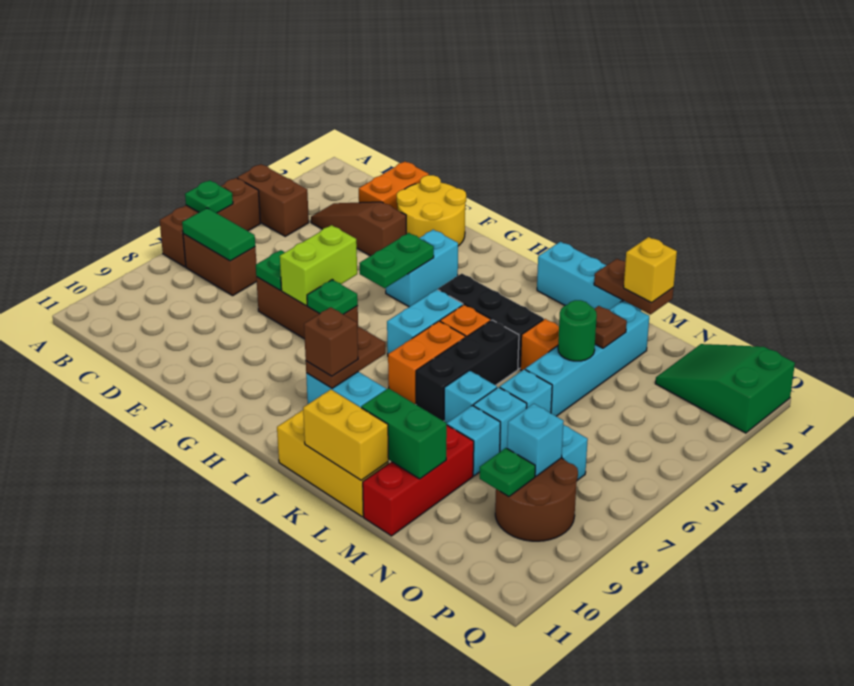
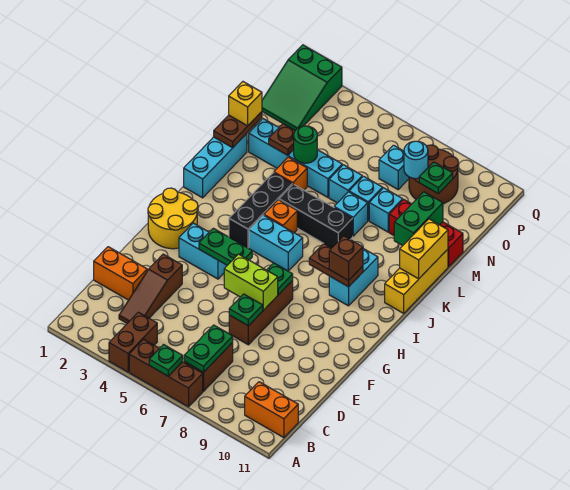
green 1x2 tile [182,208,255,261] -> green 1x2 plate [184,325,233,372]
yellow 2x2 round brick [397,175,466,246] -> yellow 2x2 round brick moved to [148,188,198,249]
orange 1x2 brick [388,321,465,404] -> orange 1x2 brick moved to [245,382,298,438]
cyan 1x1 brick [507,404,564,476] -> cyan 1x1 round brick [404,141,428,179]

